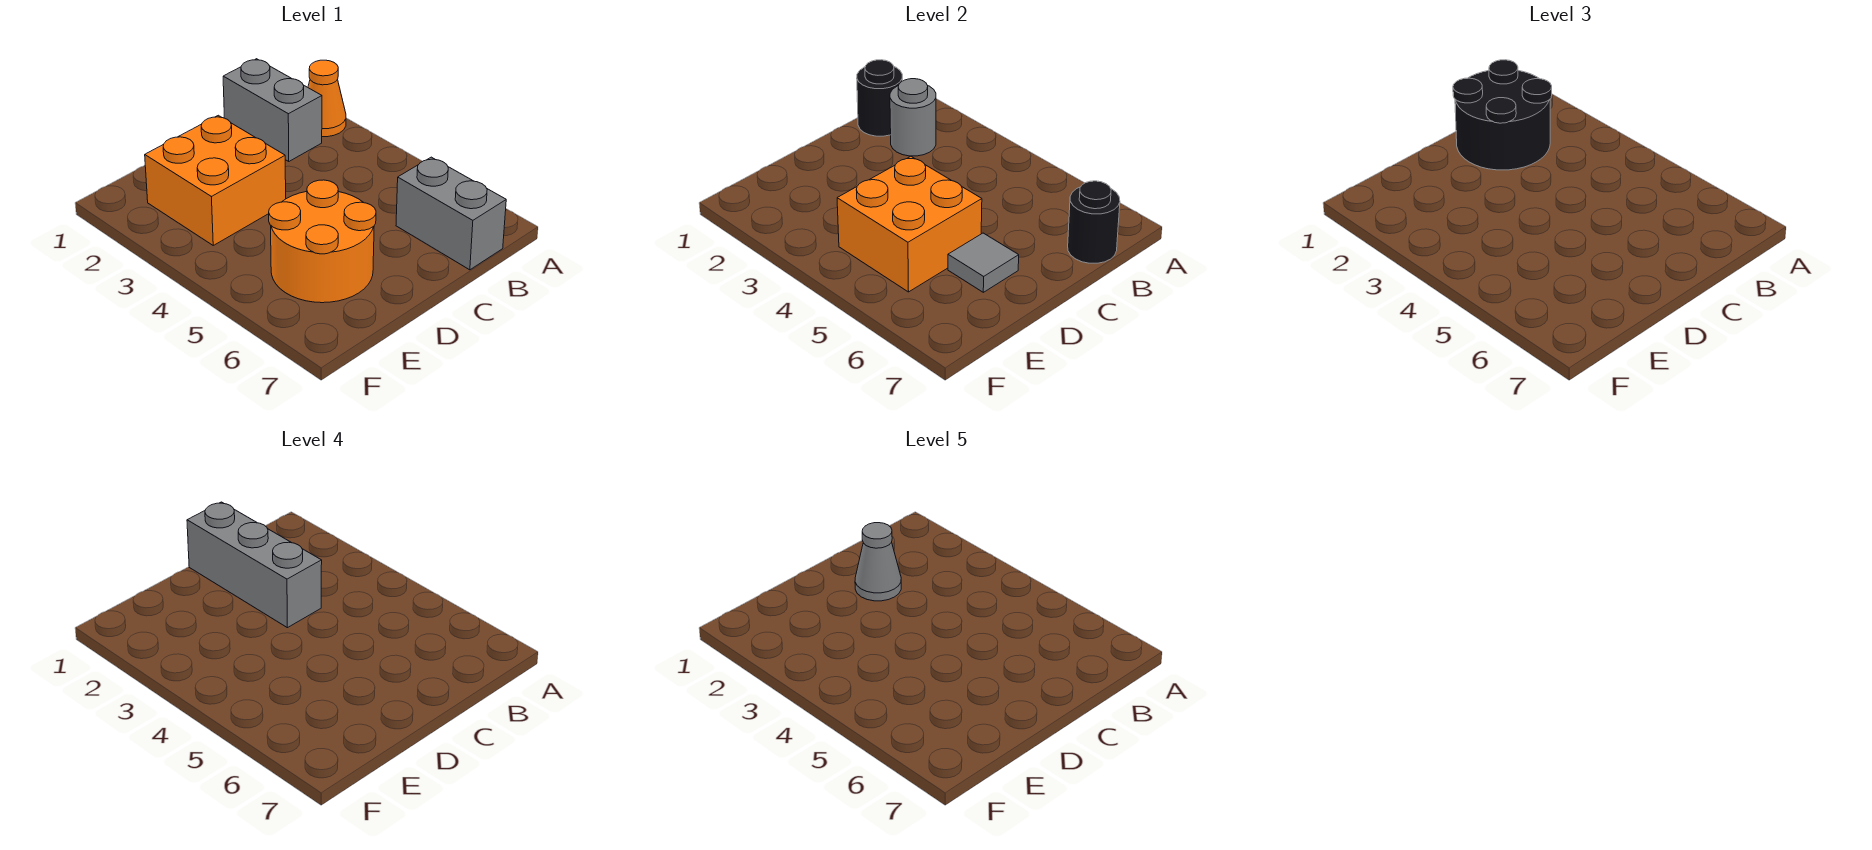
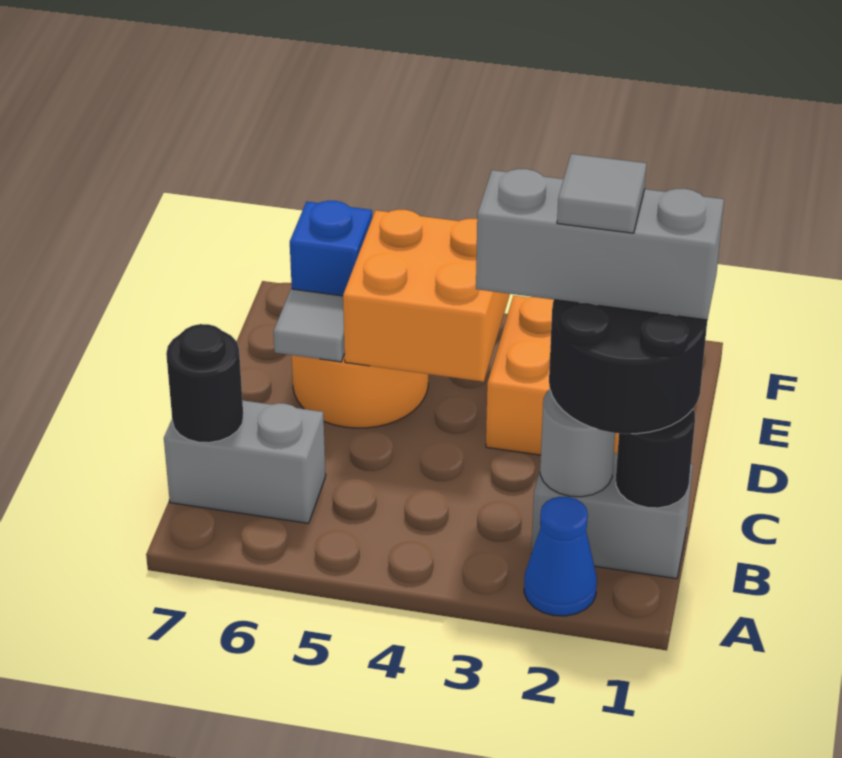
orange 1x1 cone [308,60,346,137] -> blue 1x1 cone [524,497,597,616]
grey 1x1 cone [855,523,901,601] -> grey 1x1 tile [557,154,646,233]
none -> blue 1x1 brick [290,201,372,296]

